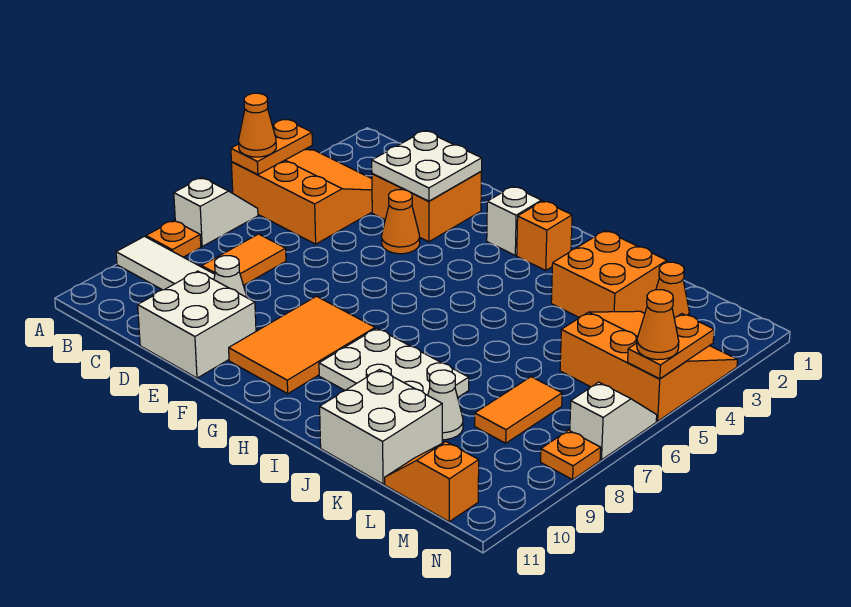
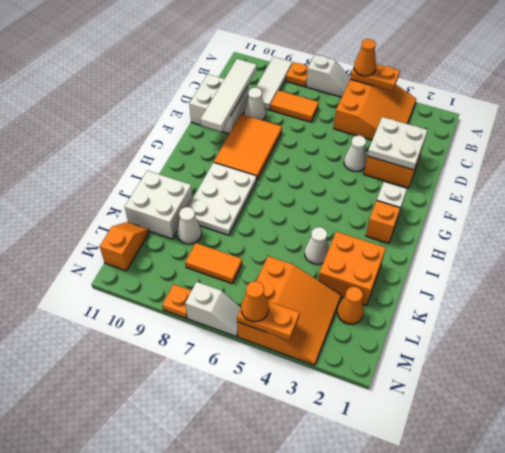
none -> white 1x4 tile [200,59,257,131]
orange 1x1 cone [382,190,420,254] -> white 1x1 cone [344,136,367,172]
orange 2x3 tile [229,296,375,394] -> orange 2x3 tile turned to [214,114,282,181]
none -> white 1x1 cone [305,227,329,264]

